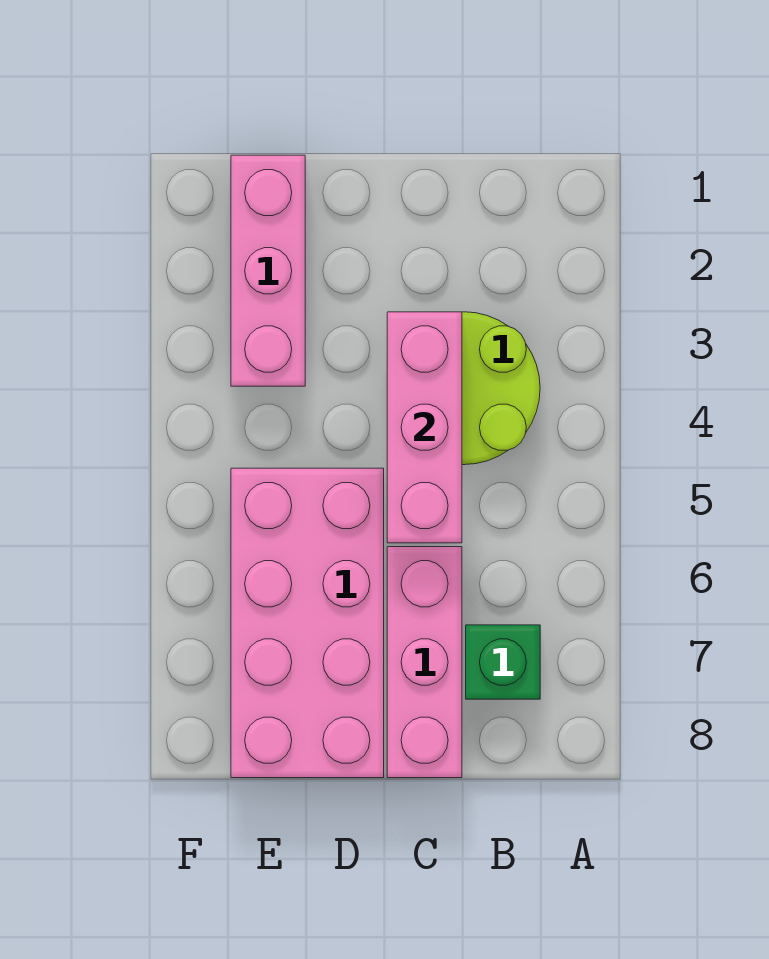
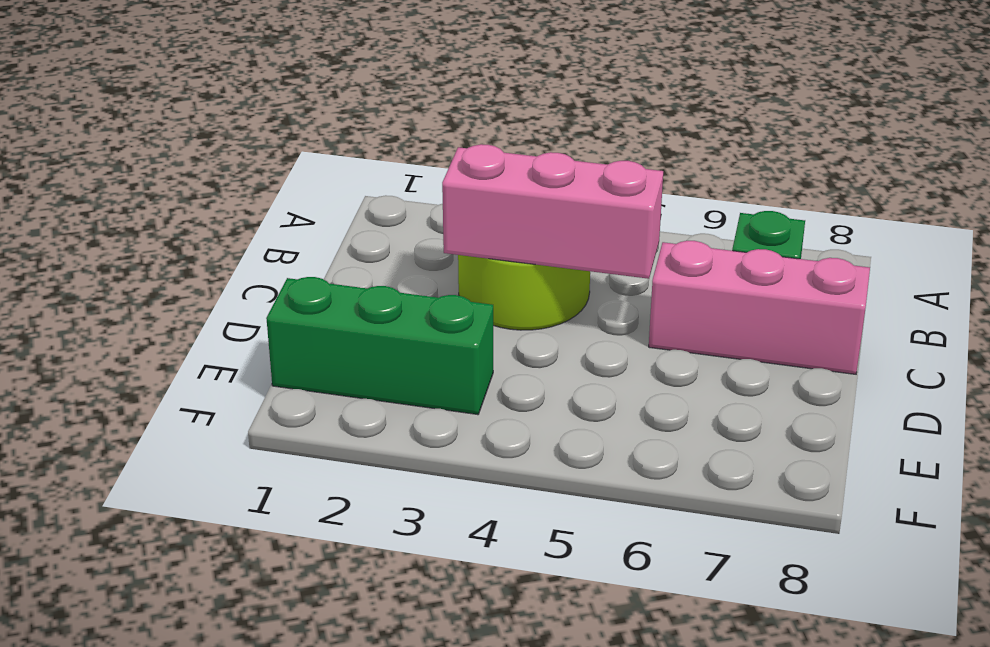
pink 2x4 brick [231,468,384,778] -> none
pink 1x3 brick [231,155,305,386] -> green 1x3 brick [266,277,493,415]

